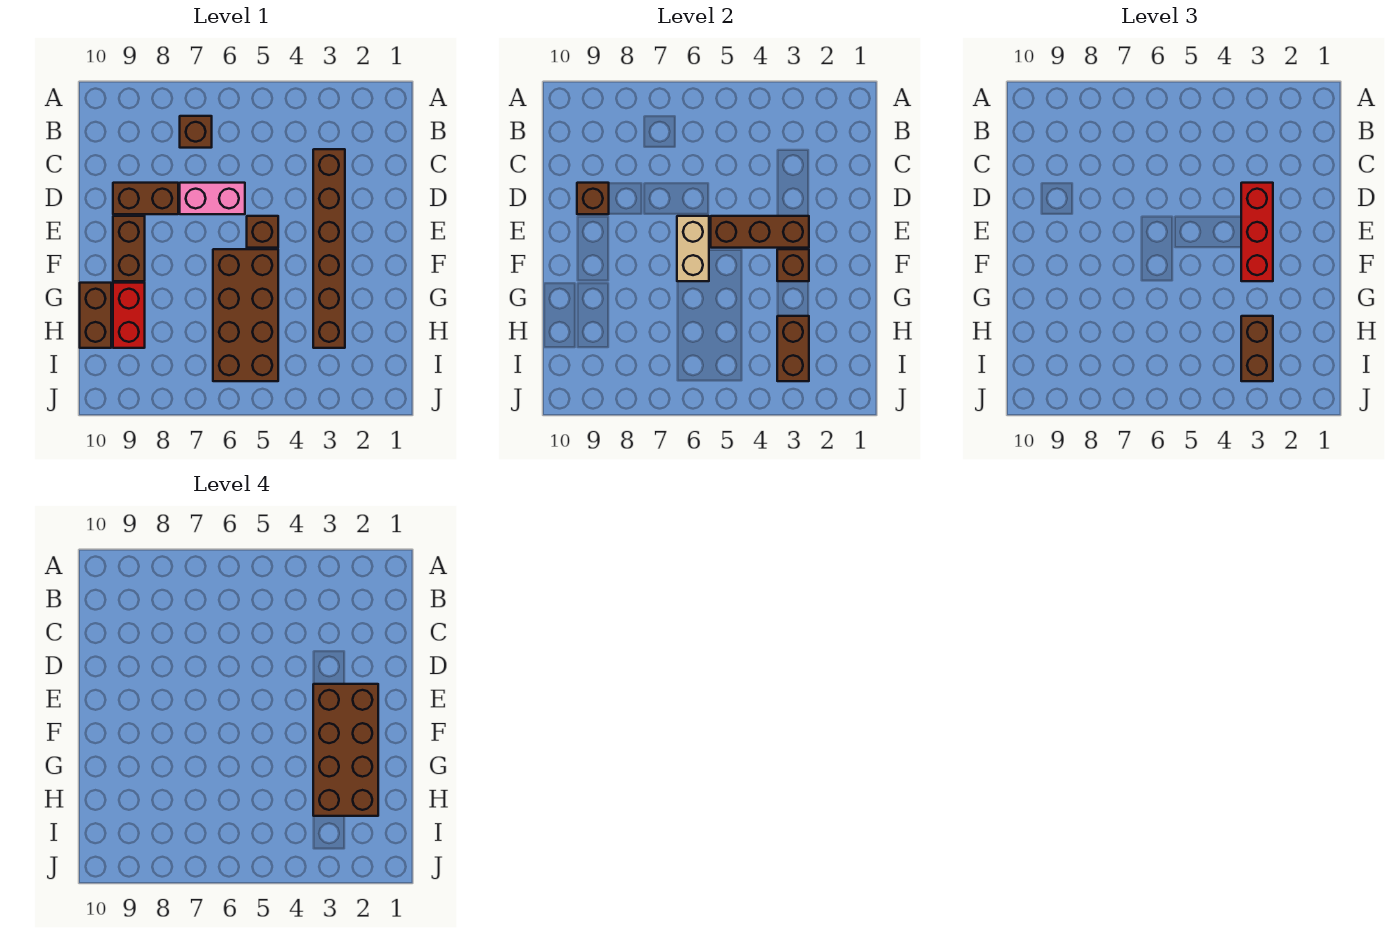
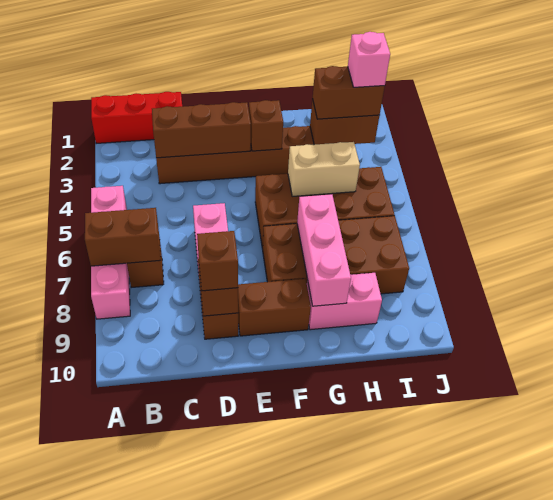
none -> pink 1x4 brick [91,186,130,319]
red 1x3 brick [1241,183,1273,281] -> red 1x3 brick moved to [91,92,182,144]
brown 2x4 brick [313,684,378,816] -> brown 2x4 brick moved to [262,216,409,294]
brown 1x3 brick [711,216,809,248] -> brown 1x3 brick turned to [152,102,251,158]
brown 1x1 brick [247,216,278,248] -> brown 1x1 brick moved to [197,231,238,291]
tan 1x2 brick [677,216,709,281] -> tan 1x2 brick moved to [288,142,360,196]
none -> pink 1x3 brick [297,194,351,306]
red 1x2 brick [113,283,145,348] -> pink 1x2 brick [307,273,382,330]
brown 1x2 brick [80,283,111,348] -> brown 1x2 brick moved to [85,208,161,266]
none -> pink 1x1 brick [348,32,390,87]

